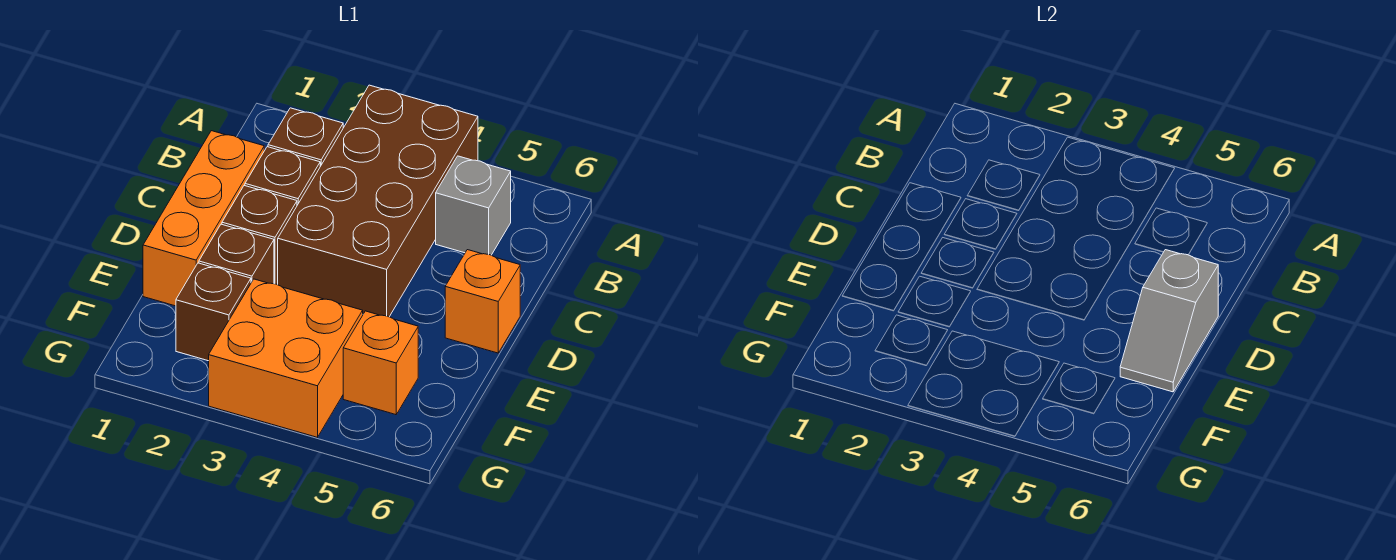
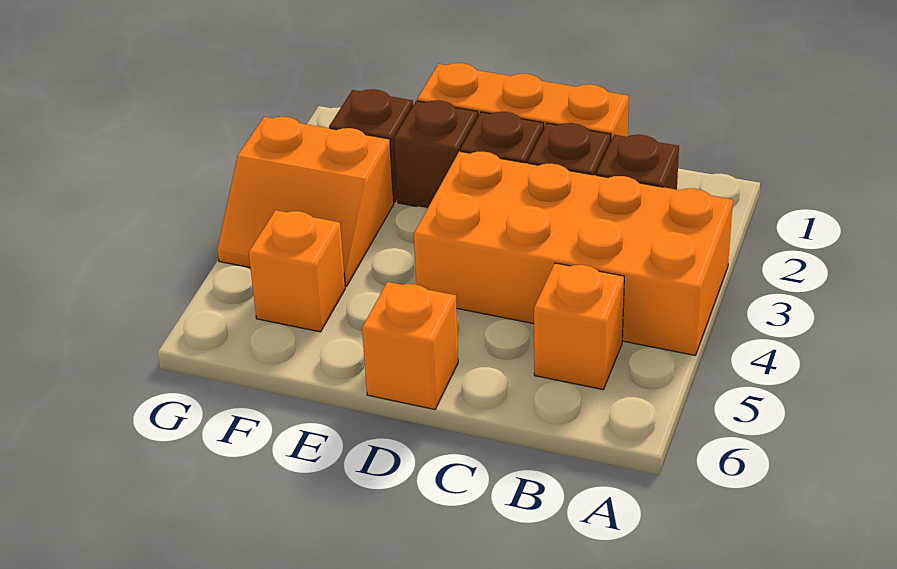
brown 2x4 brick [278,85,478,317] -> orange 2x4 brick [414,151,733,355]
grey 1x1 brick [436,156,511,255] -> orange 1x1 brick [534,263,624,390]
grey 1x2 slope [1120,250,1218,392] -> none
orange 2x2 brick [209,279,363,437] -> orange 2x2 slope [217,117,394,287]

